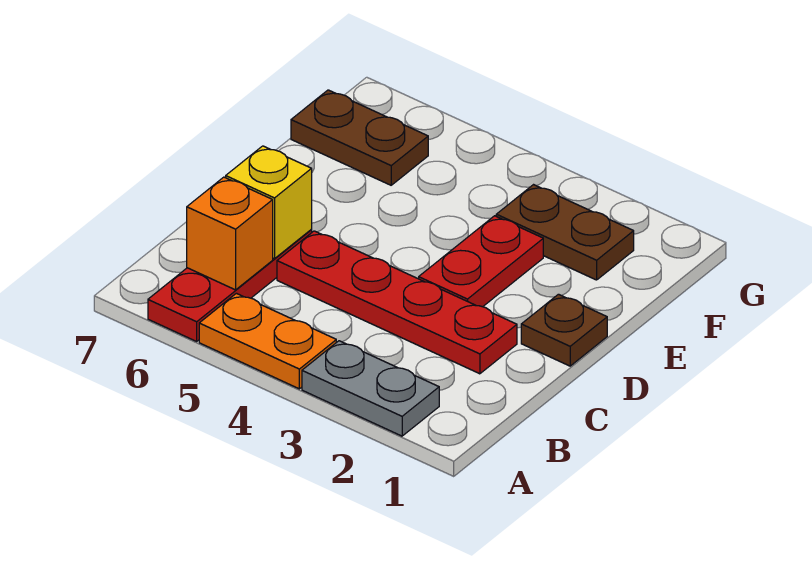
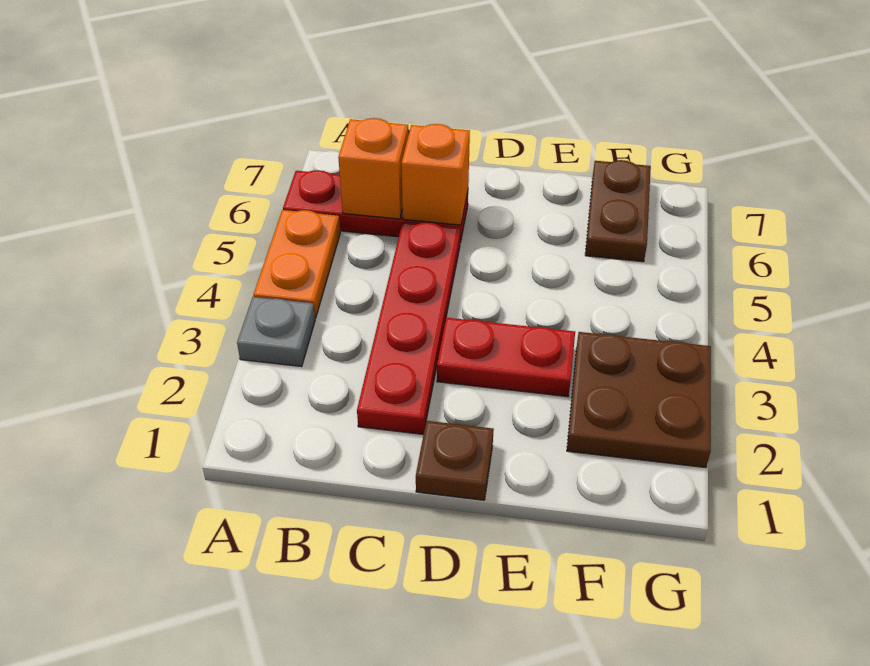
grey 1x2 plate [302,341,439,436] -> grey 1x1 plate [237,297,315,367]
yellow 1x1 brick [226,146,312,259] -> orange 1x1 brick [401,124,470,225]
brown 1x2 plate [496,185,634,280] -> brown 2x2 plate [567,332,711,468]

